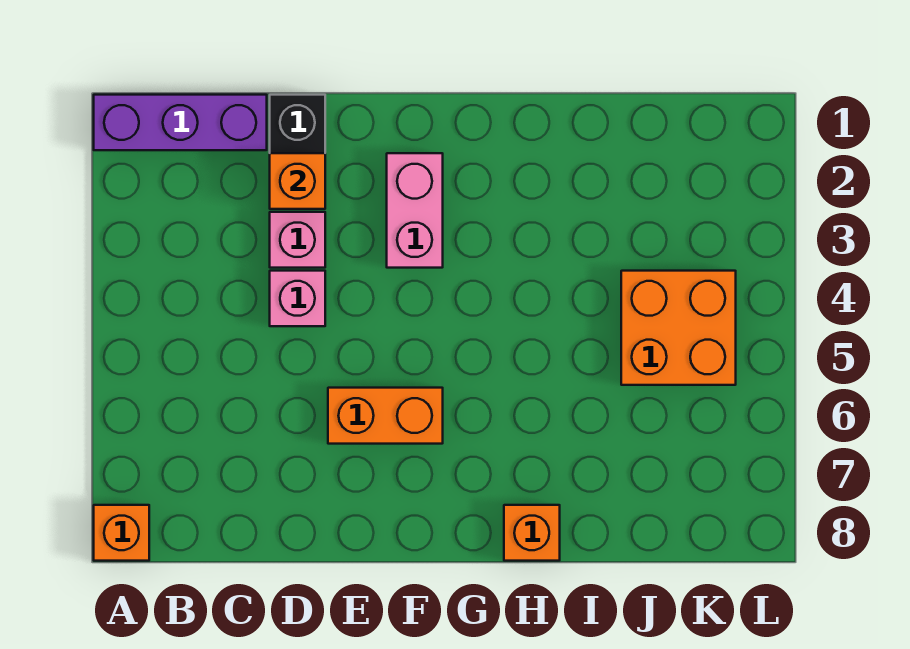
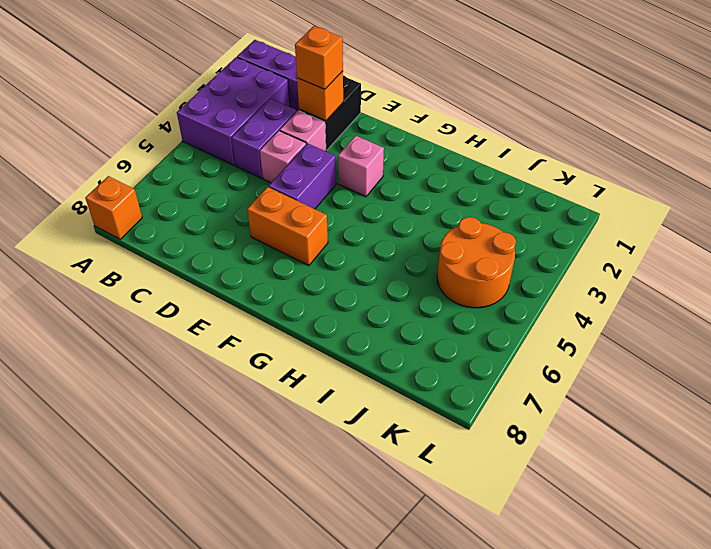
none -> purple 2x3 brick [177,57,290,165]
none -> purple 1x2 brick [232,99,297,178]
none -> purple 1x2 brick [268,143,336,209]
pink 1x2 brick [387,153,443,268] -> pink 1x1 brick [338,136,384,197]
orange 1x1 brick [504,505,560,561] -> orange 1x1 brick moved to [295,26,343,89]
orange 2x2 brick [621,271,736,385] -> orange 2x2 round brick [437,217,516,308]

